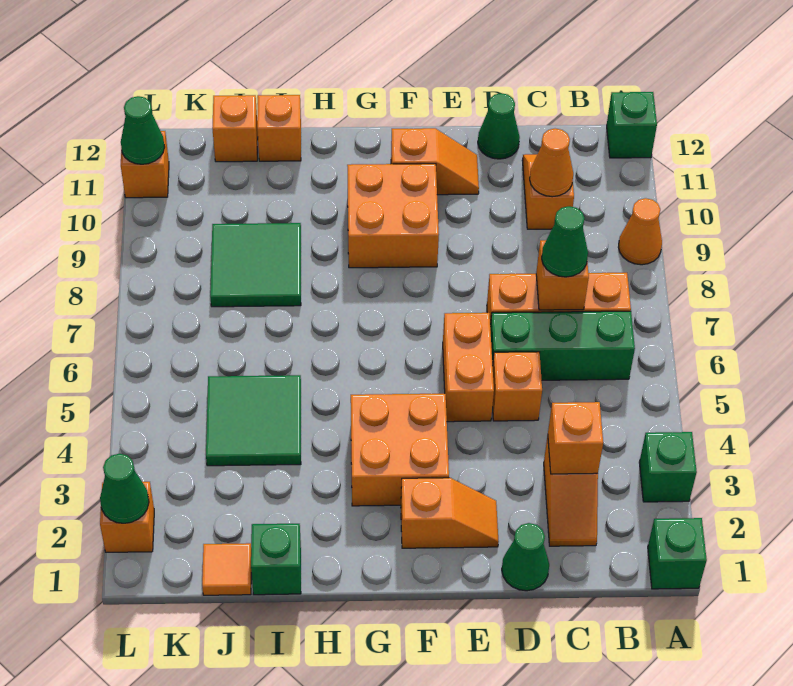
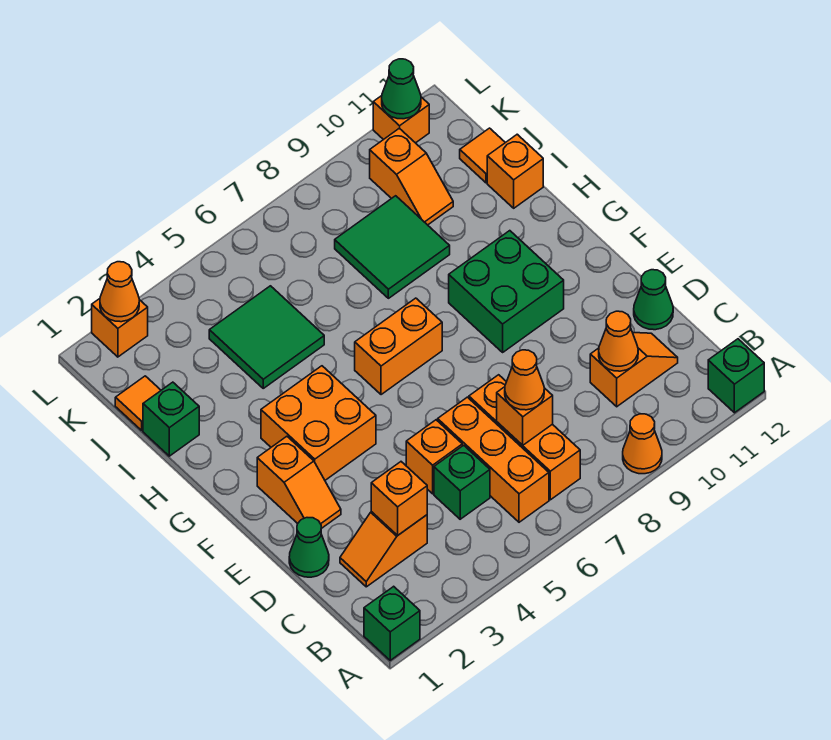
green 1x1 brick [639,432,697,502] -> green 1x1 brick moved to [434,445,490,519]
green 1x3 brick [490,311,635,380] -> orange 1x3 brick [438,397,549,522]
green 1x1 cone [542,206,588,277] -> orange 1x1 cone [505,350,544,410]
orange 1x2 brick [443,313,494,422] -> orange 1x2 brick moved to [355,298,442,395]
orange 1x2 slope [391,128,479,195] -> orange 1x2 slope moved to [370,128,453,225]
orange 2x2 brick [347,164,439,268] -> green 2x2 brick [449,231,564,352]
orange 1x1 brick [212,95,258,162] -> orange 1x1 tile [460,128,505,183]
green 1x1 cone [100,454,149,523] -> orange 1x1 cone [100,262,139,322]

